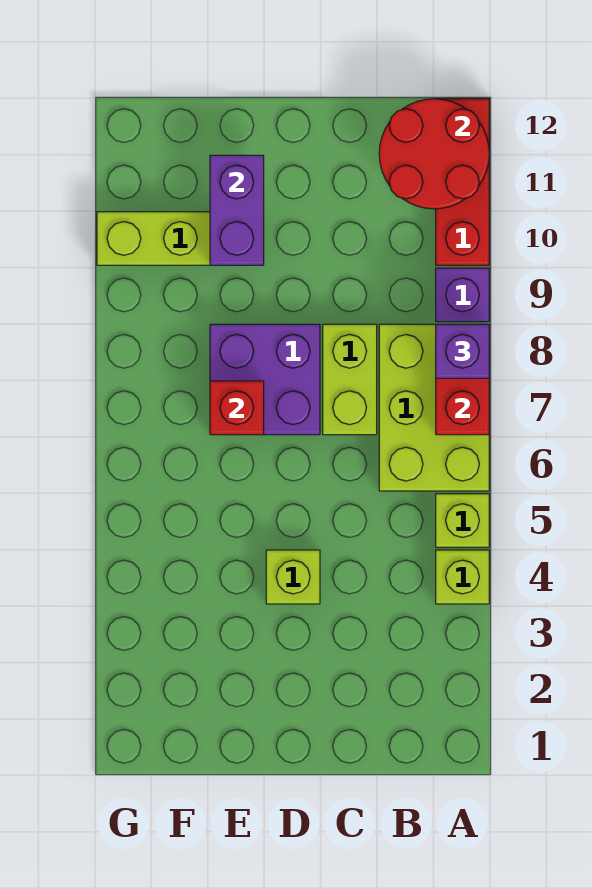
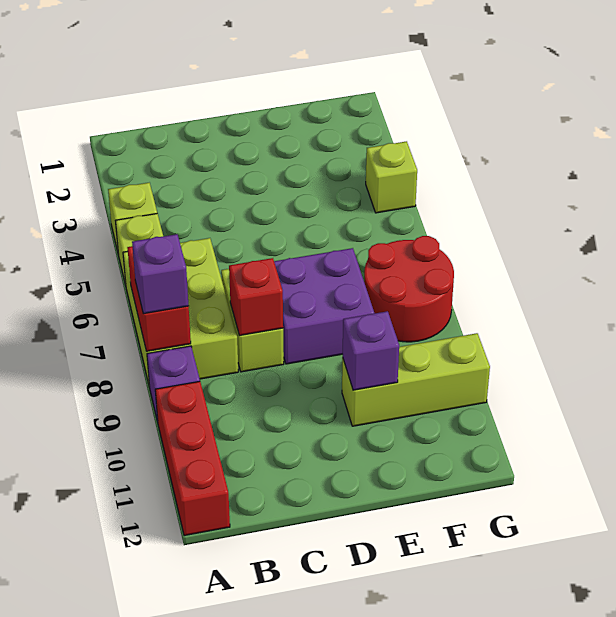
red 2x2 round brick [379,99,489,209] -> red 2x2 round brick moved to [364,236,454,342]
lime 1x1 brick [266,550,320,604] -> lime 1x1 brick moved to [366,141,417,213]
red 1x1 brick [210,381,264,435] -> red 1x1 brick moved to [229,258,283,336]
purple 1x2 brick [210,155,264,265] -> purple 1x1 brick [343,311,399,390]

